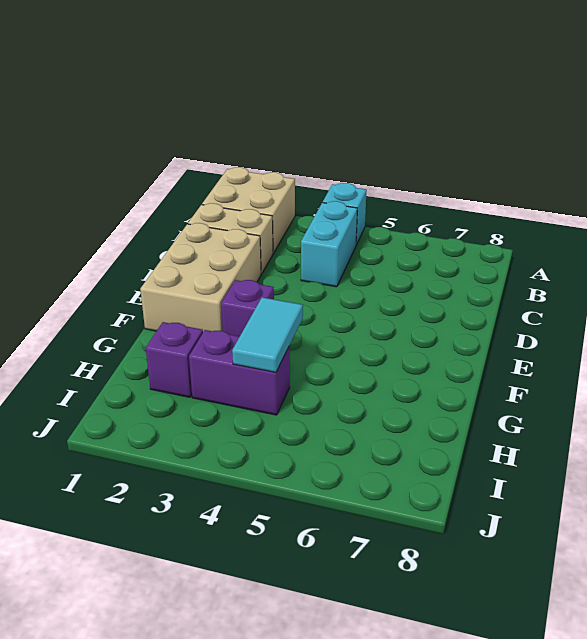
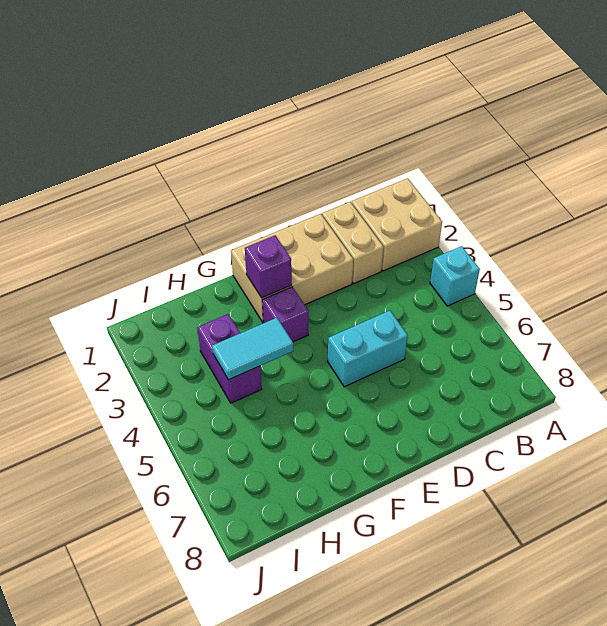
cyan 1x2 brick [301,201,357,287] -> cyan 1x2 brick moved to [328,311,408,387]
purple 1x1 brick [146,322,203,397] -> purple 1x1 brick moved to [245,235,292,298]

